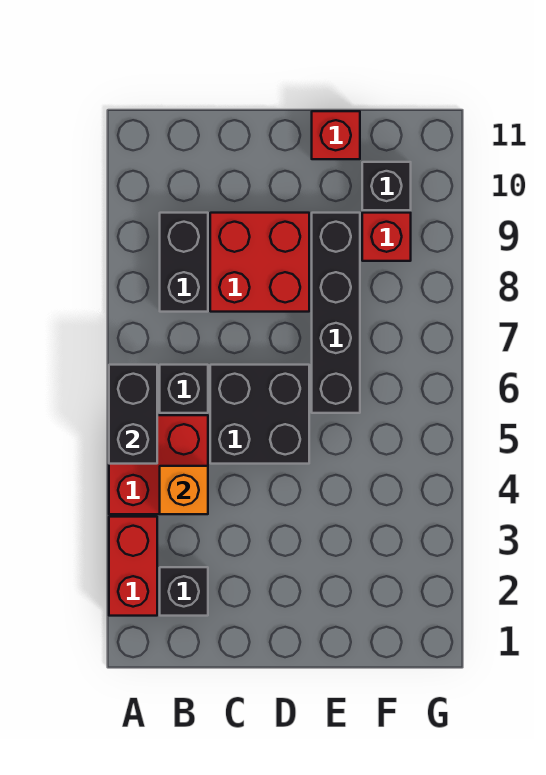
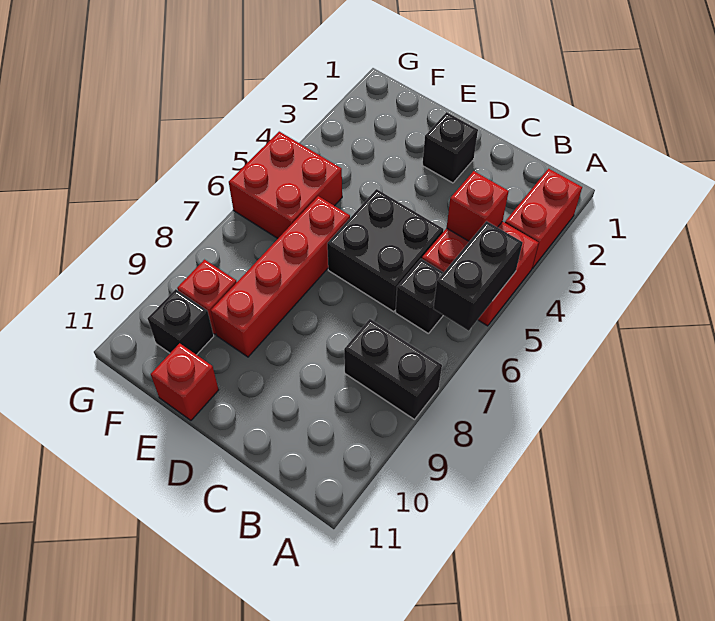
black 1x1 brick [160,567,208,616] -> black 1x1 brick moved to [423,112,478,183]
orange 1x1 brick [160,466,208,514] -> red 1x1 brick [447,171,509,241]
black 1x2 brick [160,213,208,312] -> black 1x2 brick turned to [344,319,442,419]
red 2x2 brick [210,213,309,312] -> red 2x2 brick moved to [229,132,342,238]
black 1x4 brick [312,213,360,413] -> red 1x4 brick [211,196,350,357]

